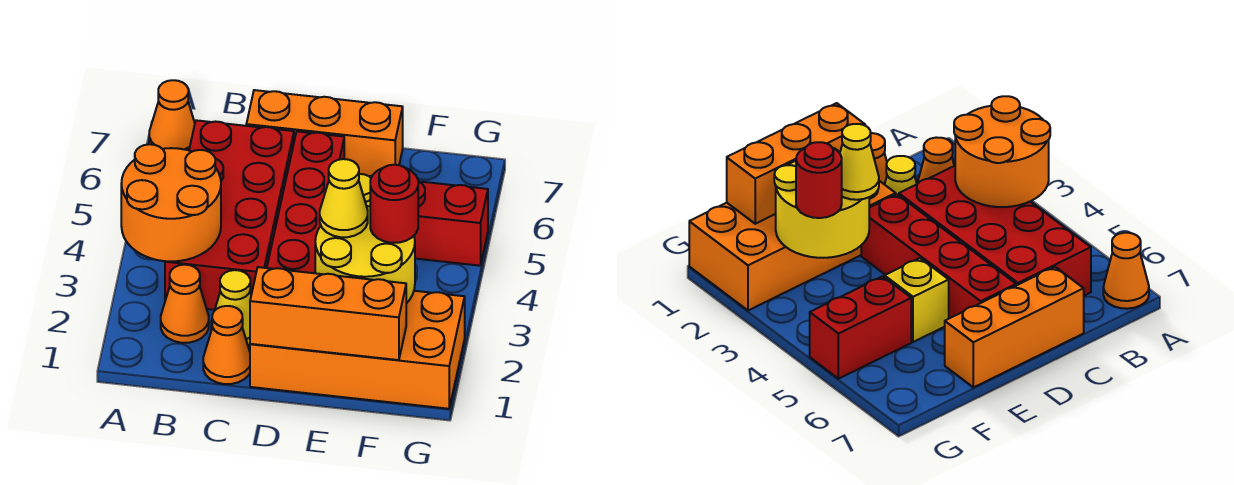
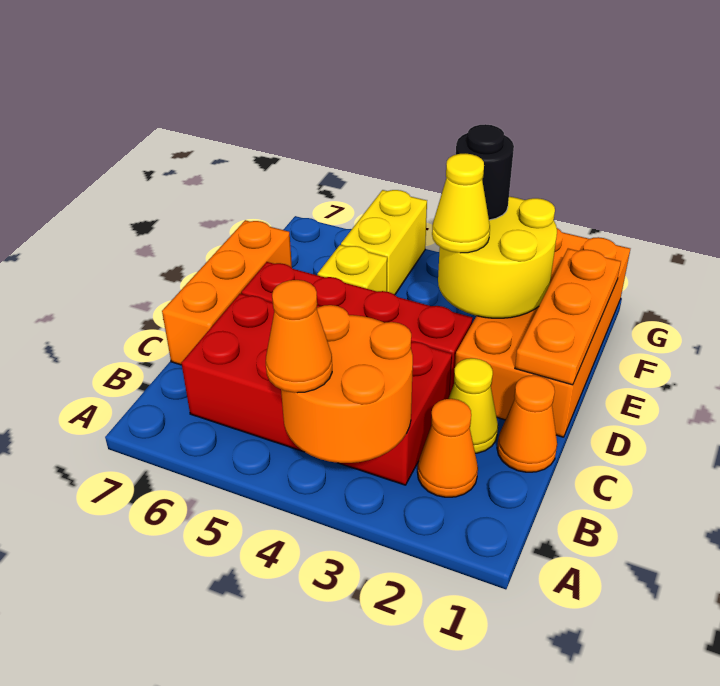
orange 1x1 cone [149,80,195,150] -> orange 1x1 cone moved to [266,280,332,393]
orange 1x3 brick [250,267,406,360] -> orange 1x3 plate [515,249,621,385]
red 1x1 round brick [370,165,418,243] -> black 1x1 round brick [456,124,514,220]
red 1x2 brick [414,181,488,266] -> yellow 1x2 brick [341,190,427,295]

